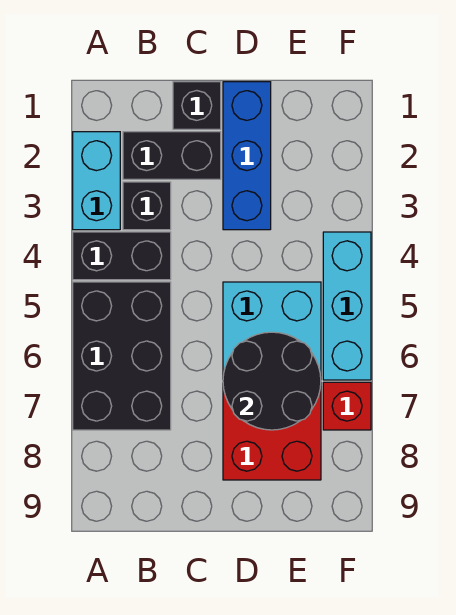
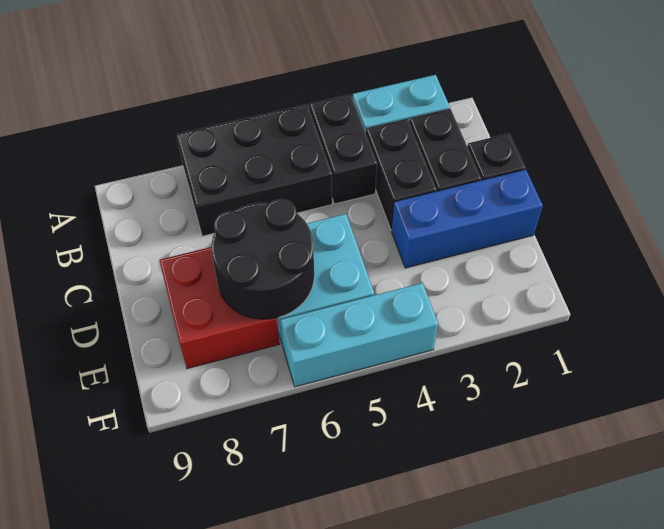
black 1x1 brick [123,182,171,230] -> black 1x2 brick [366,119,436,230]
red 1x1 brick [323,382,371,430] -> none

